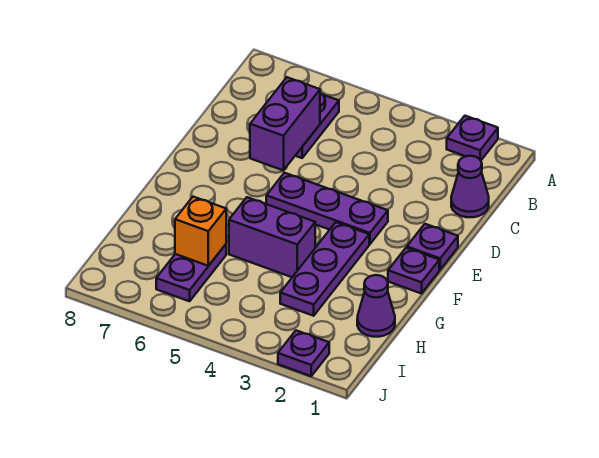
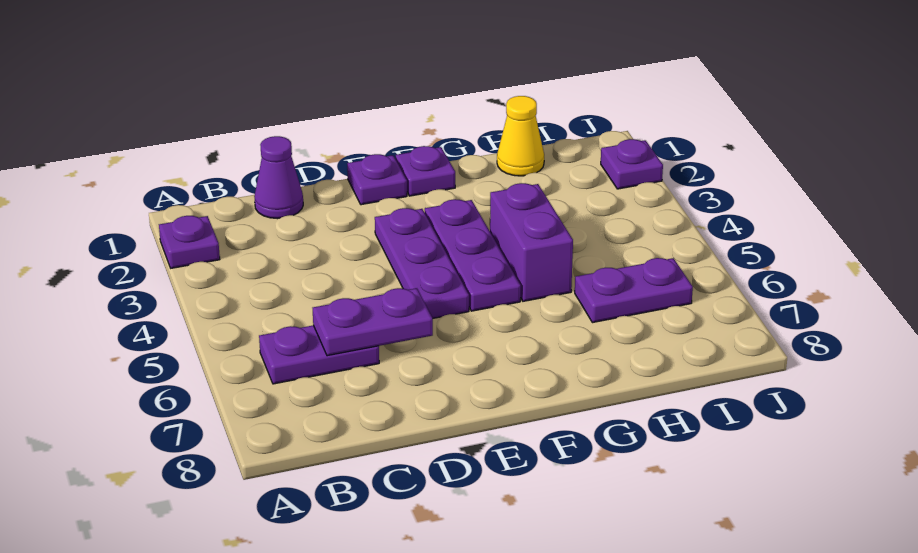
purple 1x2 brick [250,77,320,171] -> purple 1x2 plate [313,288,433,356]
purple 1x3 plate [280,222,369,316] -> purple 1x3 plate turned to [425,199,521,311]
purple 1x1 cone [357,275,395,337] -> yellow 1x1 cone [497,96,544,176]
orange 1x1 brick [175,197,226,266] -> none

